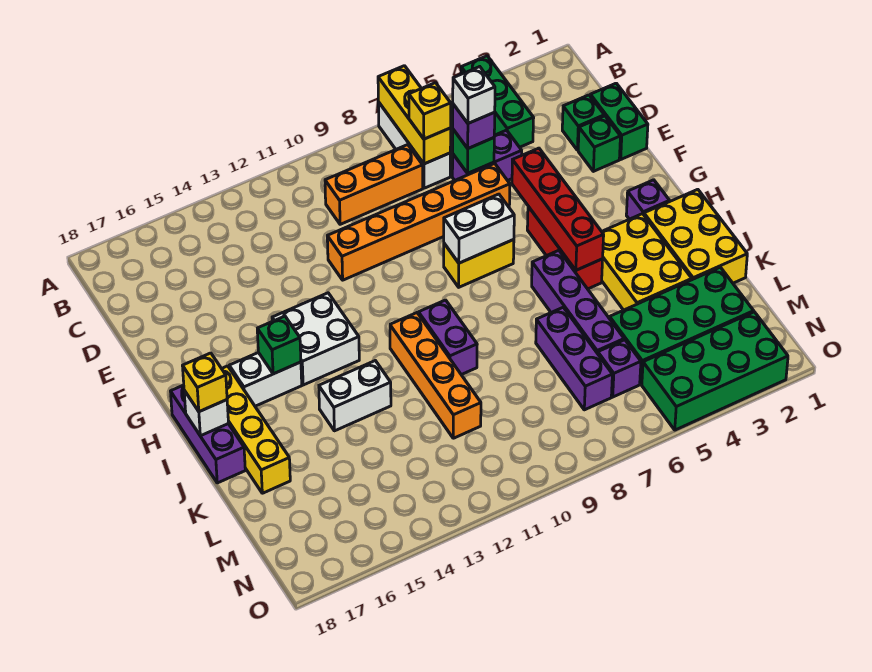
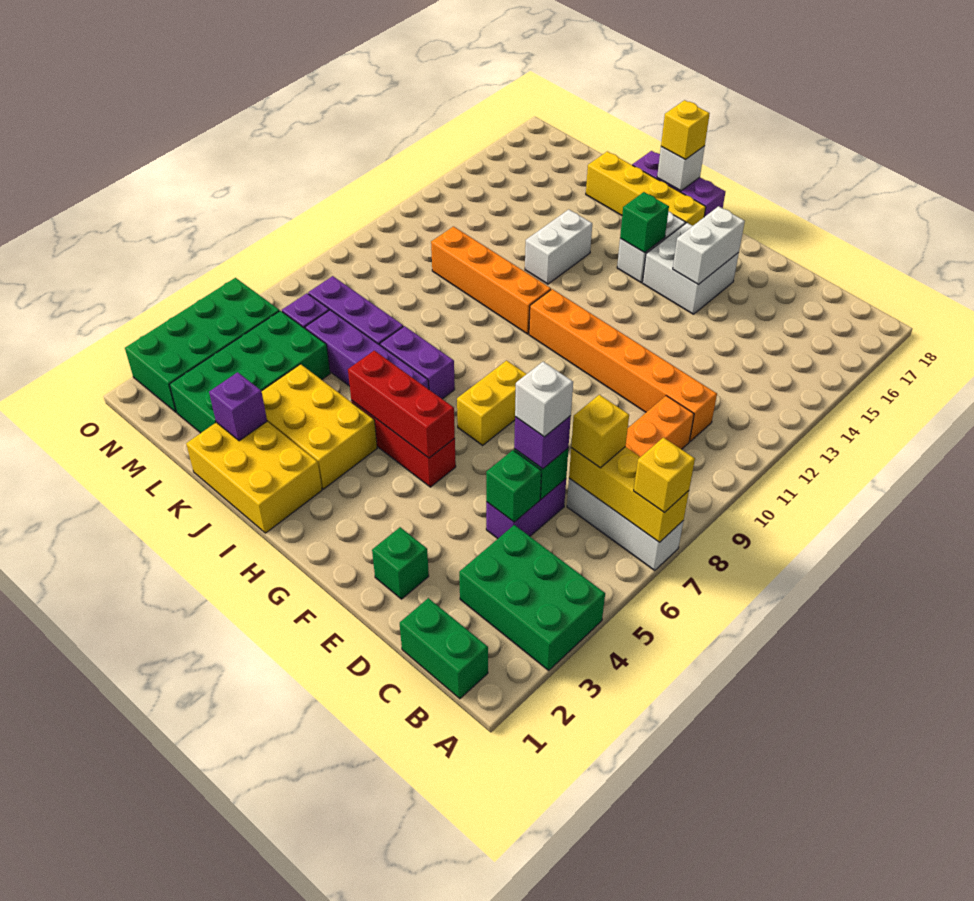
green 1x3 brick [461,56,534,147] -> green 2x3 brick [459,525,605,670]
none -> yellow 1x1 brick [634,437,695,513]
green 1x2 brick [590,83,648,159] -> green 1x2 brick moved to [400,598,488,699]
green 1x1 brick [562,95,604,150] -> green 1x1 brick moved to [486,450,541,522]
orange 1x6 brick [327,163,510,280] -> orange 1x6 brick turned to [529,289,717,441]
red 1x4 brick [512,148,604,270] -> red 1x3 brick [348,350,455,458]
white 1x2 brick [444,194,514,263] -> white 1x2 brick moved to [673,206,745,285]
white 2x2 brick [272,293,359,385] -> white 2x2 brick moved to [643,223,739,314]
purple 1x1 brick [626,180,670,219] -> purple 1x1 brick moved to [209,372,267,441]
purple 1x2 brick [419,300,477,375] -> purple 1x2 brick moved to [380,326,455,399]

